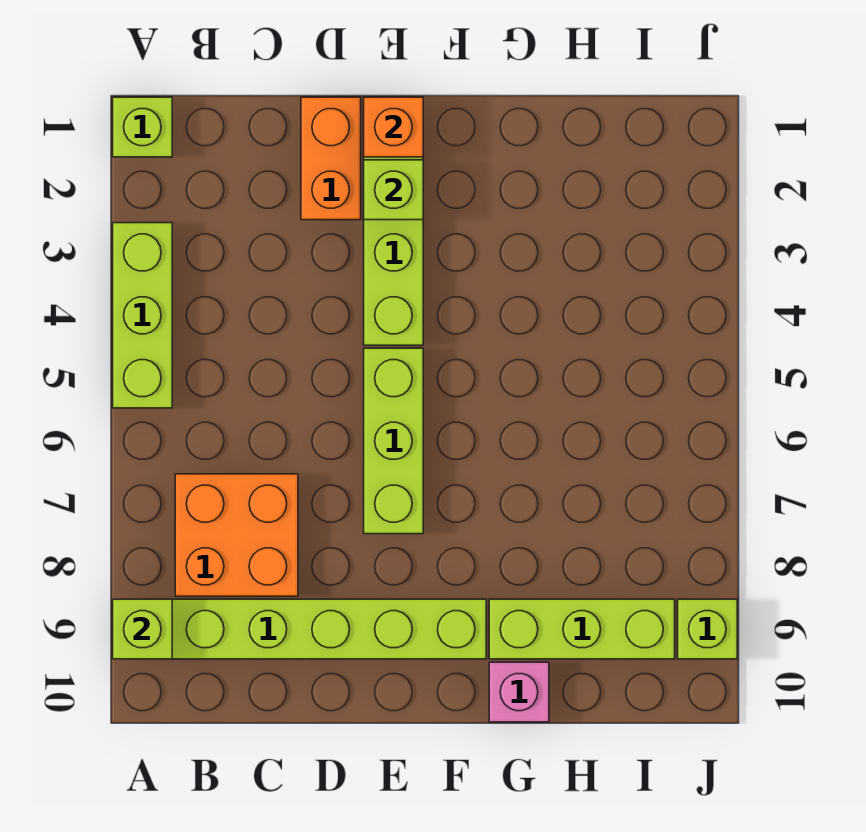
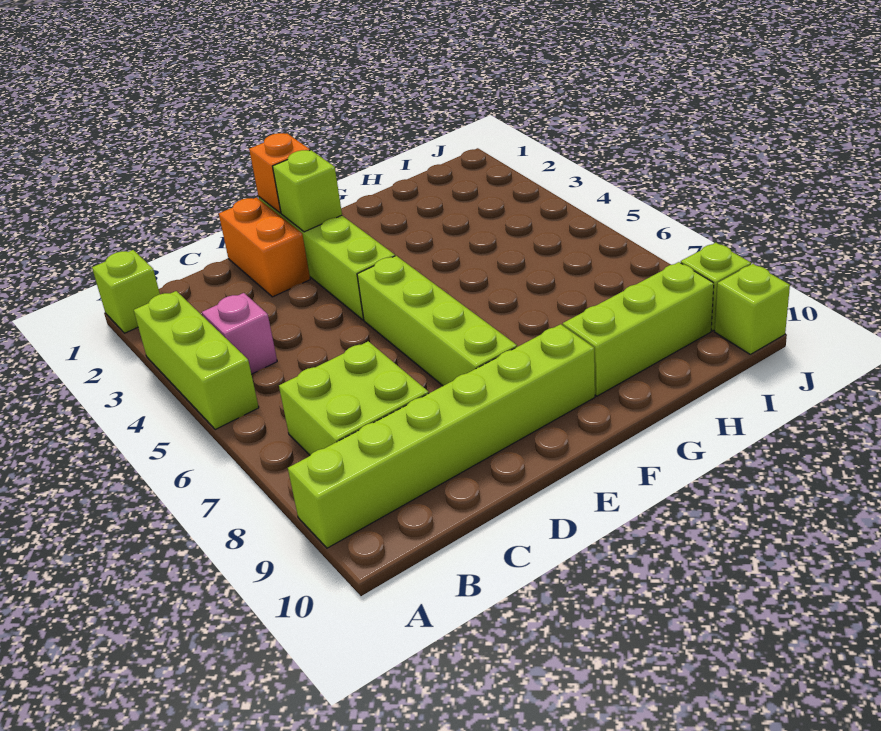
lime 1x1 brick [113,599,172,659] -> lime 1x1 brick moved to [715,264,790,354]
orange 2x2 brick [175,474,298,596] -> lime 2x2 brick [279,341,429,455]
lime 1x3 brick [364,348,423,534] -> lime 1x4 brick [357,256,517,386]
pink 1x1 brick [489,662,549,722] -> pink 1x1 brick moved to [202,293,277,374]

